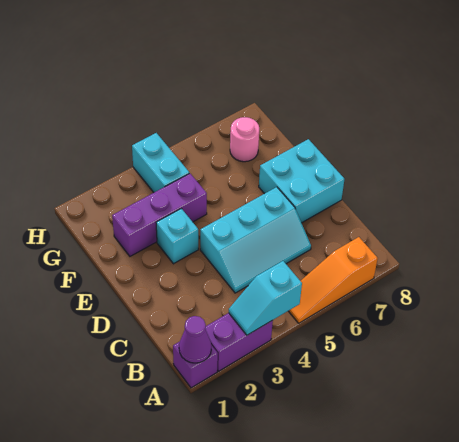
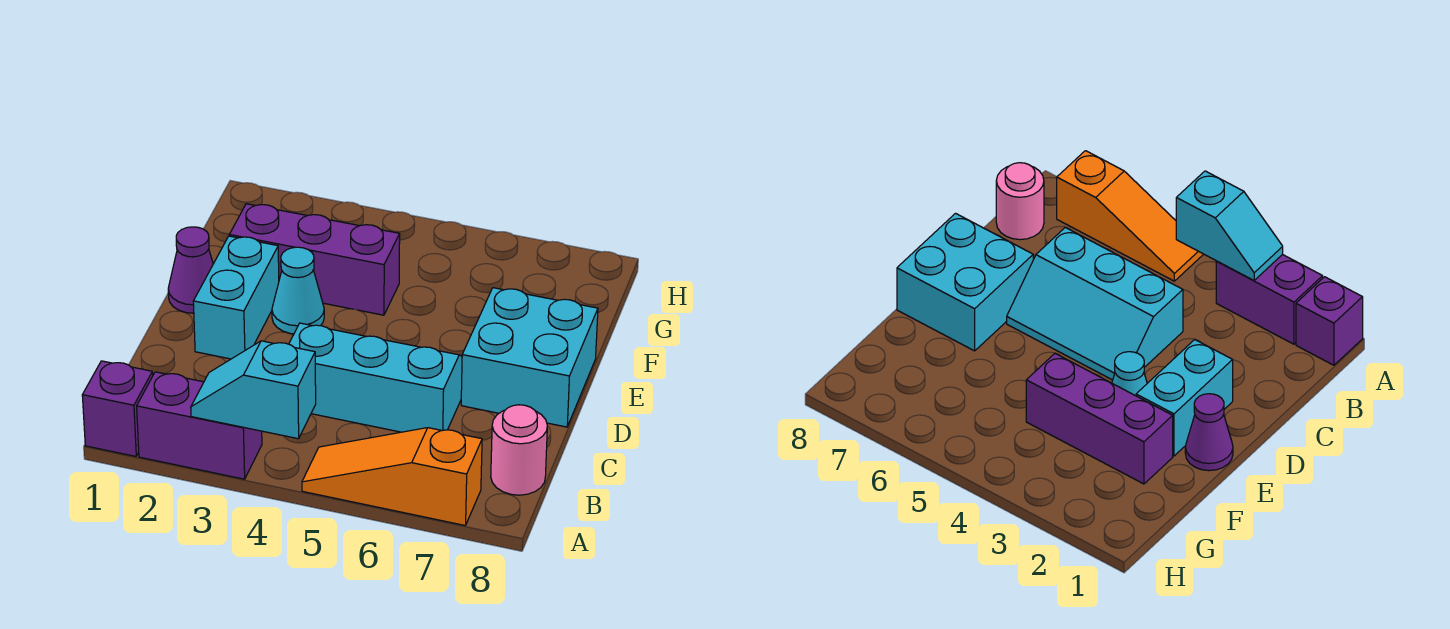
purple 1x1 cone [179,316,211,363] -> purple 1x1 cone moved to [168,227,213,313]
cyan 2x3 slope [200,187,311,293] -> cyan 2x3 slope turned to [289,323,462,432]
cyan 1x1 brick [156,209,198,264] -> cyan 1x1 cone [272,247,324,334]
cyan 1x2 brick [132,133,189,192] -> cyan 1x2 brick moved to [193,236,279,359]
pink 1x1 round brick [230,117,259,162] -> pink 1x1 round brick moved to [491,405,547,495]

